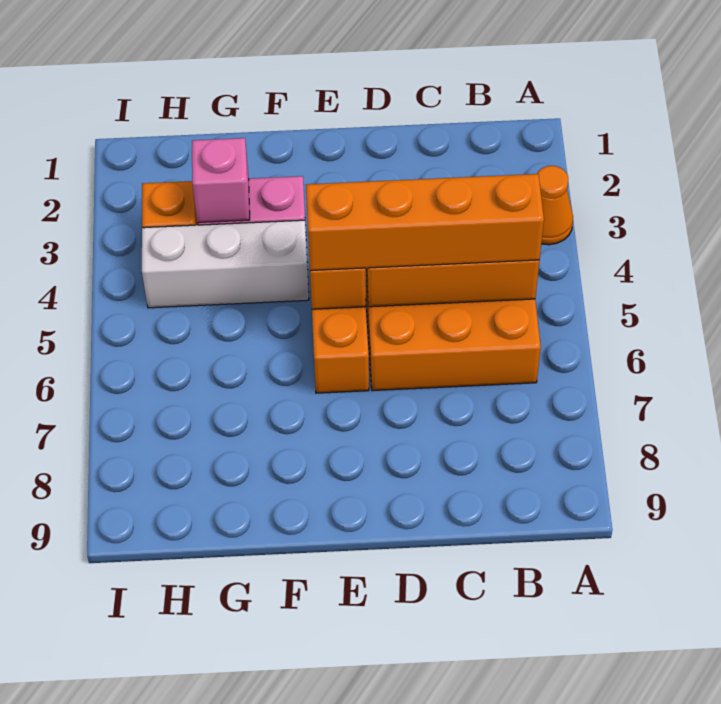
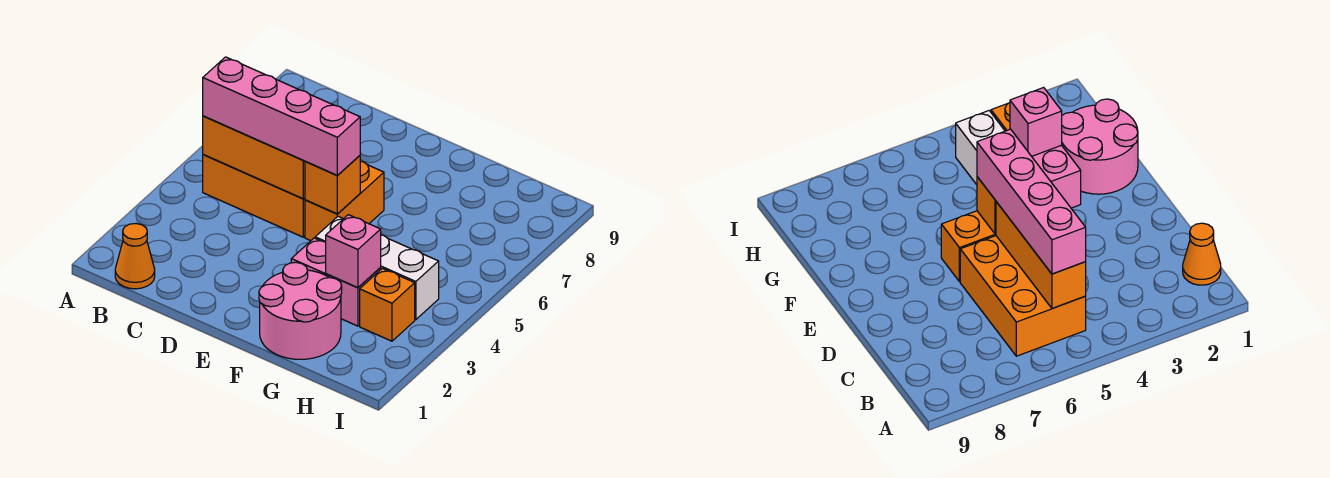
orange 1x1 cone [537,166,573,245] -> orange 1x1 cone moved to [115,224,155,289]
orange 1x4 brick [306,174,544,271] -> pink 1x4 brick [203,57,360,176]
none -> pink 2x2 round brick [259,262,342,359]

